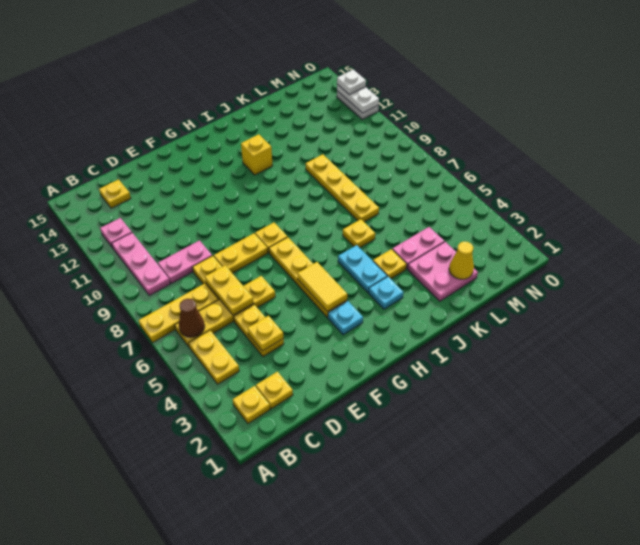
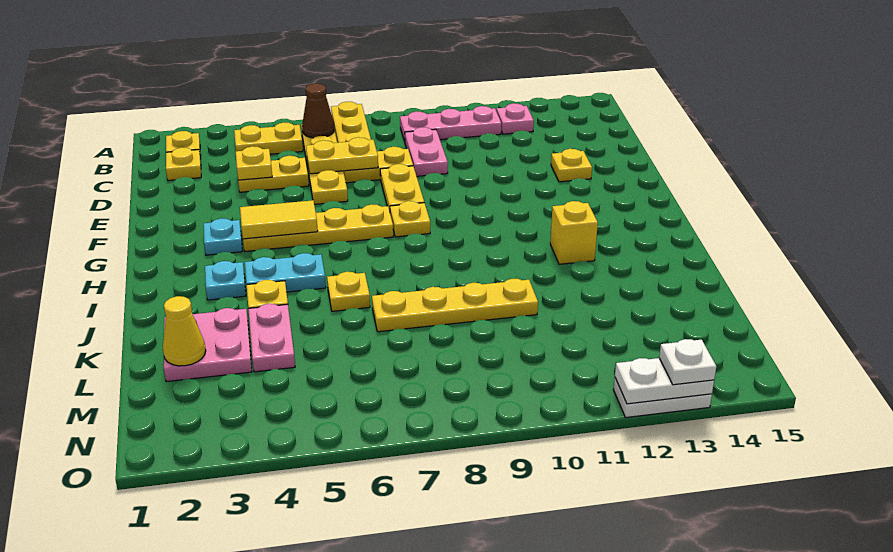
yellow 1x1 plate [99,180,131,208] -> yellow 1x1 plate moved to [551,149,592,182]

